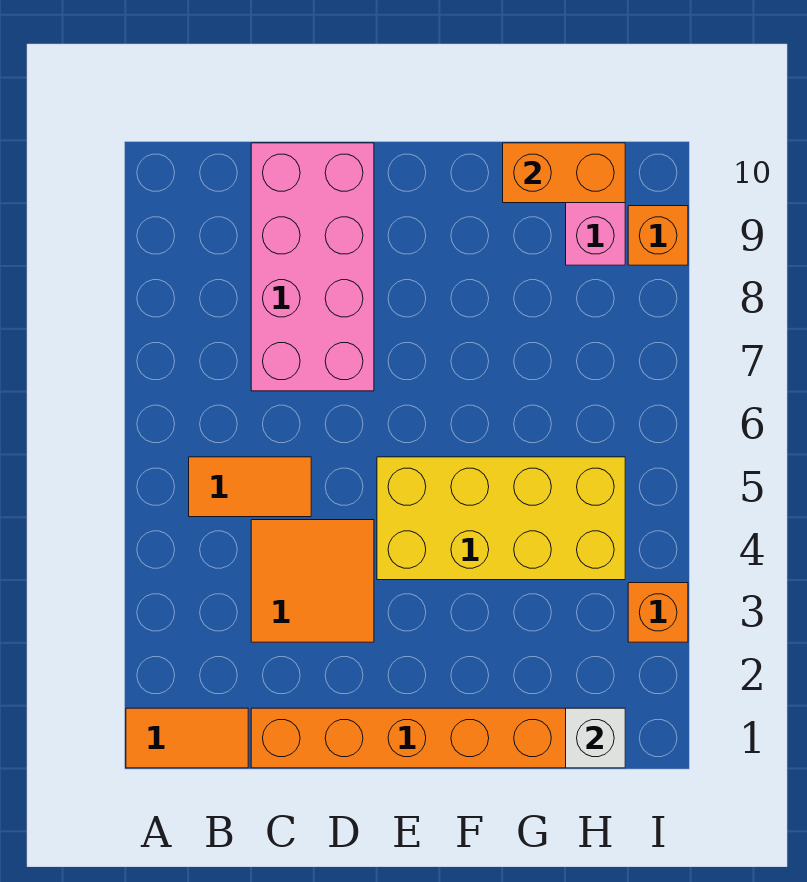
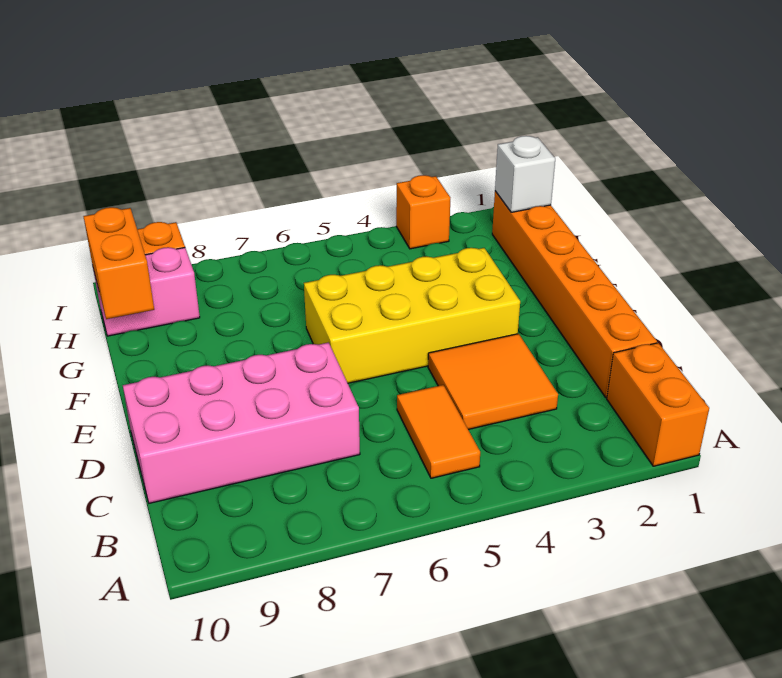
orange 1x2 tile [126,708,248,768] -> orange 1x2 brick [607,343,709,466]
yellow 2x4 brick [377,457,625,580] -> yellow 2x4 brick turned to [304,248,520,383]

